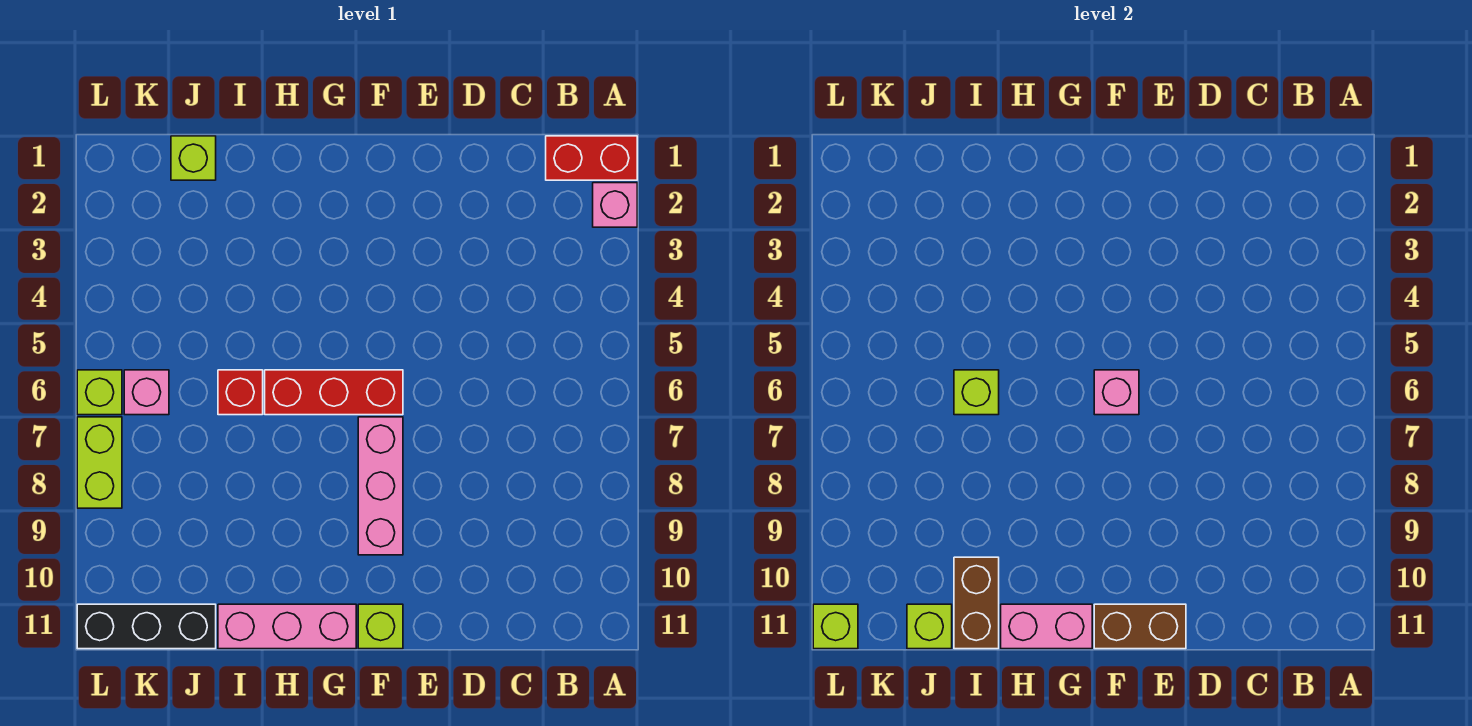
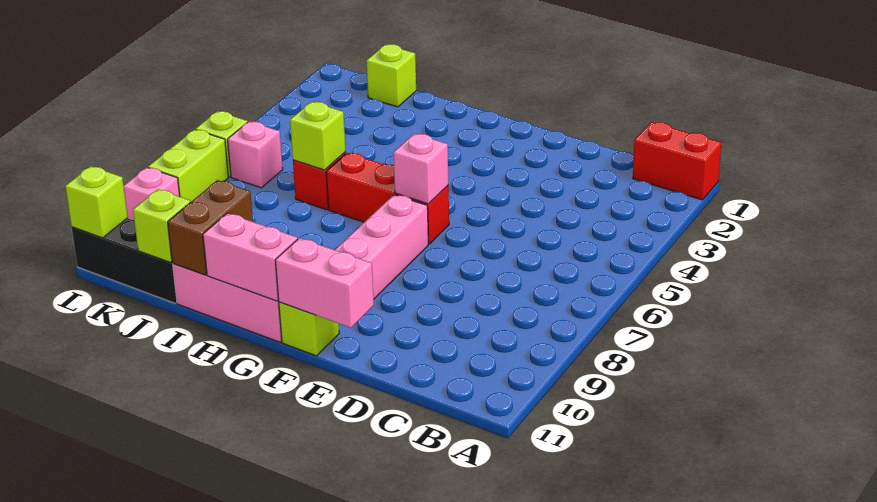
pink 1x1 brick [593,183,637,227] -> pink 1x1 brick moved to [124,168,180,220]
brown 1x2 brick [1094,604,1186,649] -> pink 1x2 brick [275,238,374,328]

